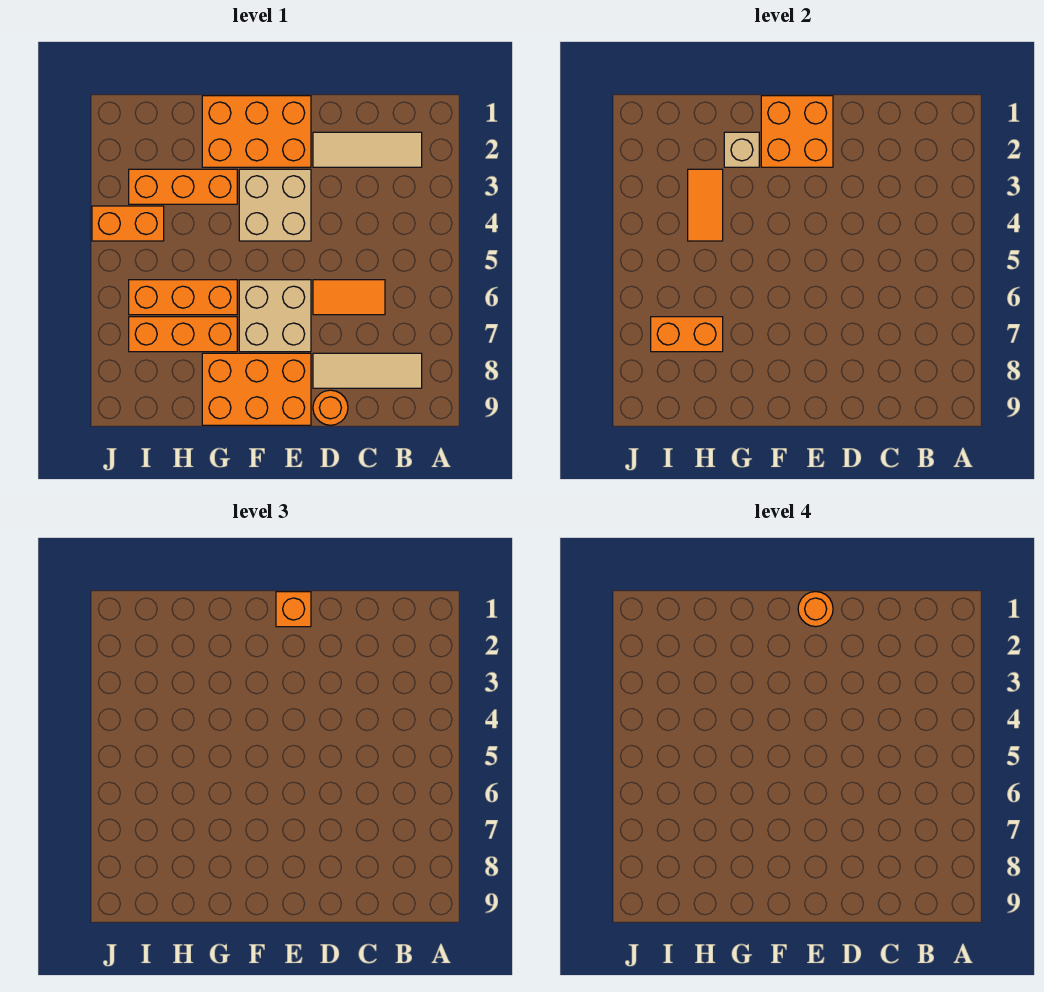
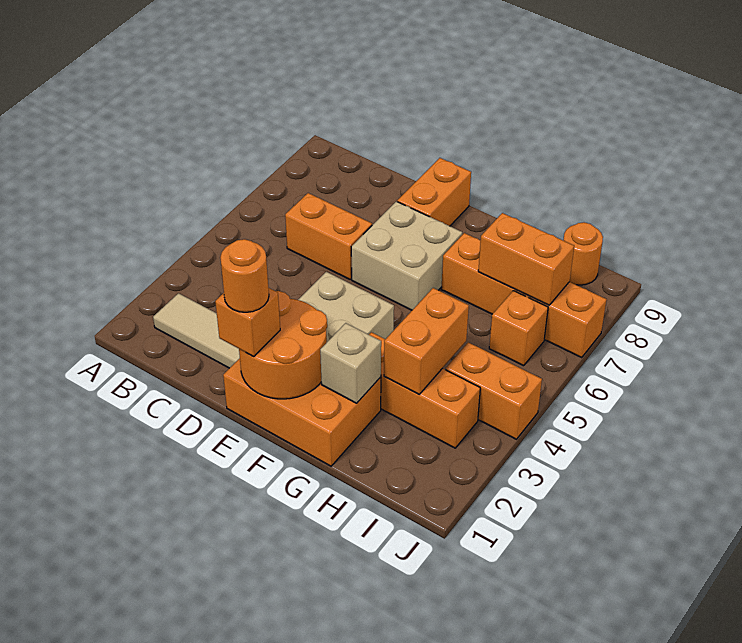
tan 1x3 tile [313,353,422,388] -> none
orange 1x2 tile [313,280,385,315] -> orange 1x2 brick [285,193,372,279]
orange 1x1 round brick [313,390,348,425] -> orange 1x1 round brick moved to [563,222,603,285]
orange 2x2 brick [761,96,833,167] -> orange 2x2 round brick [239,291,327,399]
orange 2x3 brick [202,353,311,425] -> orange 1x2 brick [397,158,471,226]
orange 1x3 brick [129,280,237,315] -> orange 1x1 brick [489,291,548,366]
orange 1x3 brick [129,317,237,352] -> orange 1x4 brick [441,233,607,357]
orange 1x2 tile [688,169,723,241] -> orange 1x2 brick [384,288,469,394]

